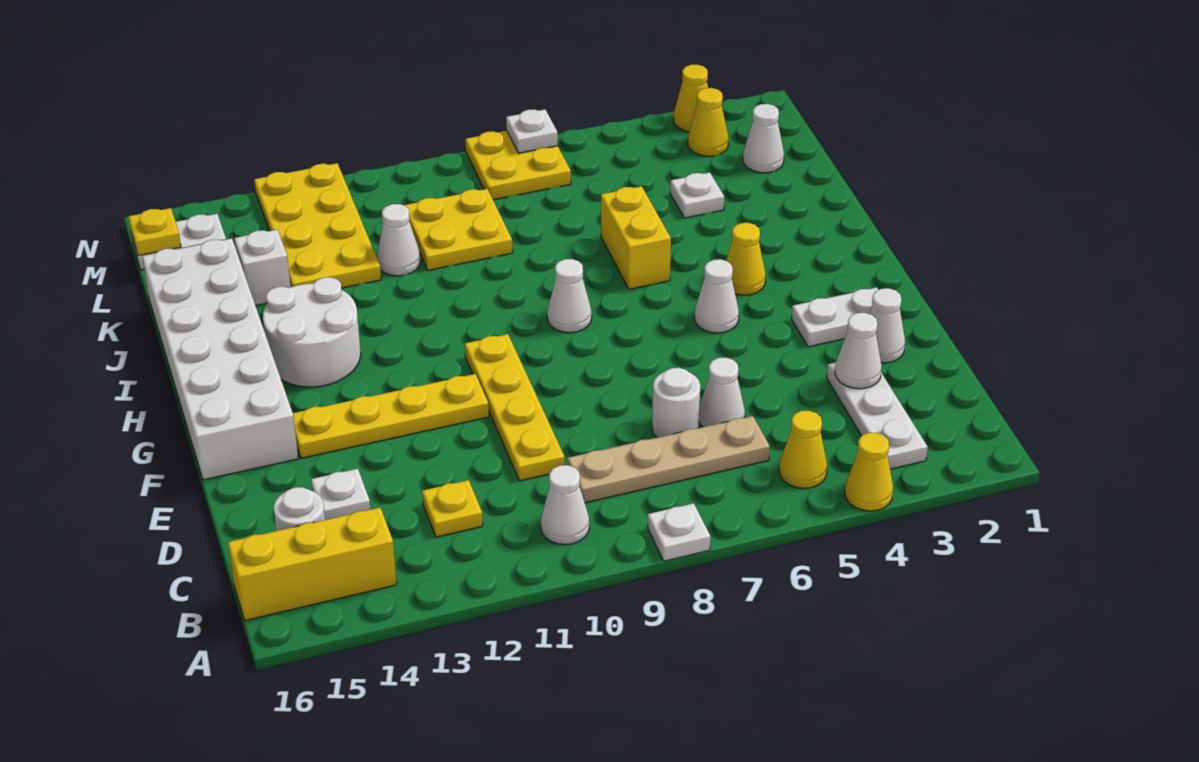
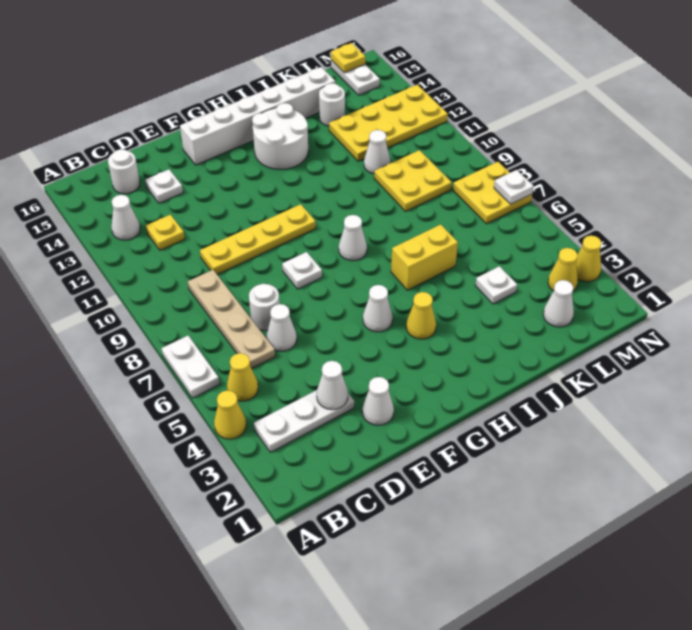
white 1x1 plate [648,503,711,561] -> white 1x1 plate moved to [282,252,322,289]
white 1x1 cone [541,465,589,545] -> white 1x1 cone moved to [112,195,140,240]
yellow 1x3 brick [228,508,397,620] -> none
white 1x2 plate [792,288,878,347] -> white 1x2 plate moved to [161,336,219,398]
yellow 1x4 plate [293,374,489,458] -> none
white 2x6 brick [142,238,298,480] -> white 1x6 brick [180,67,335,165]
white 1x1 brick [234,230,291,306] -> white 1x1 round brick [319,83,345,126]

